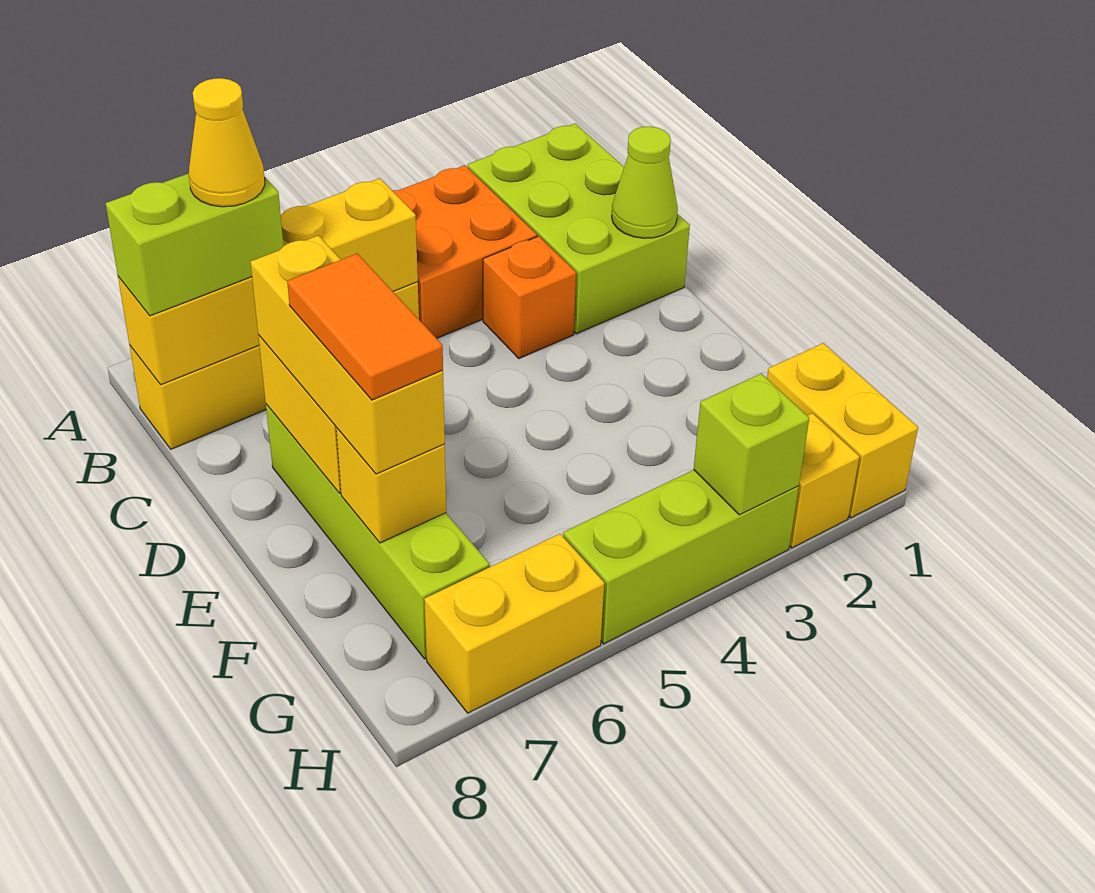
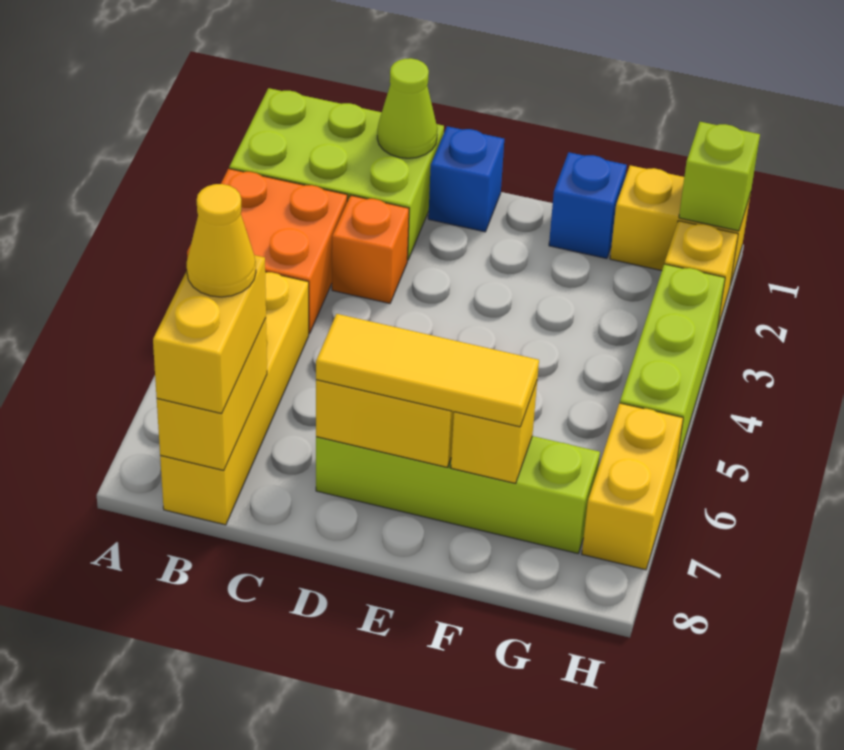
yellow 1x4 brick [118,178,418,385] -> yellow 1x2 brick [157,318,267,470]
lime 1x2 brick [106,173,283,316] -> yellow 1x2 brick [153,255,266,414]
none -> blue 1x1 brick [428,126,504,232]
yellow 1x3 brick [250,235,445,474] -> yellow 1x3 tile [316,314,539,427]
orange 1x2 tile [287,254,443,400] -> none
none -> blue 1x1 brick [549,152,627,258]
lime 1x1 brick [694,373,809,515] -> lime 1x1 brick moved to [679,122,760,231]

